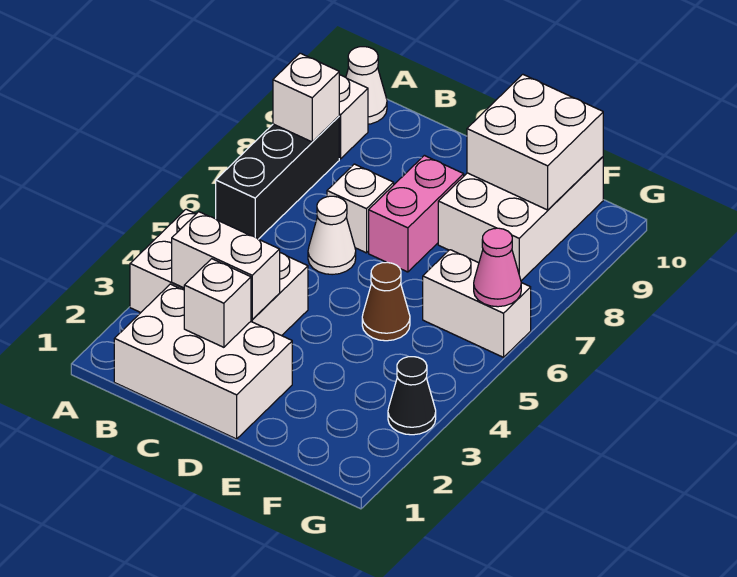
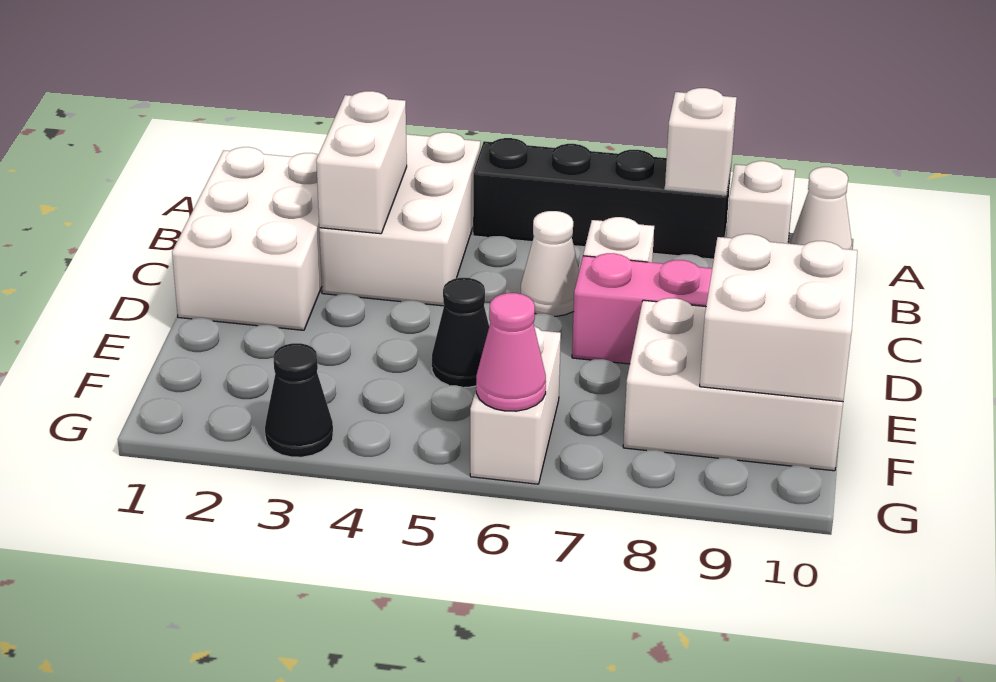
black 1x3 brick [216,117,339,239] -> black 1x4 brick [473,138,731,259]
white 1x1 brick [184,259,251,347] -> none
brown 1x1 cone [362,262,410,341] -> black 1x1 cone [432,278,489,387]

